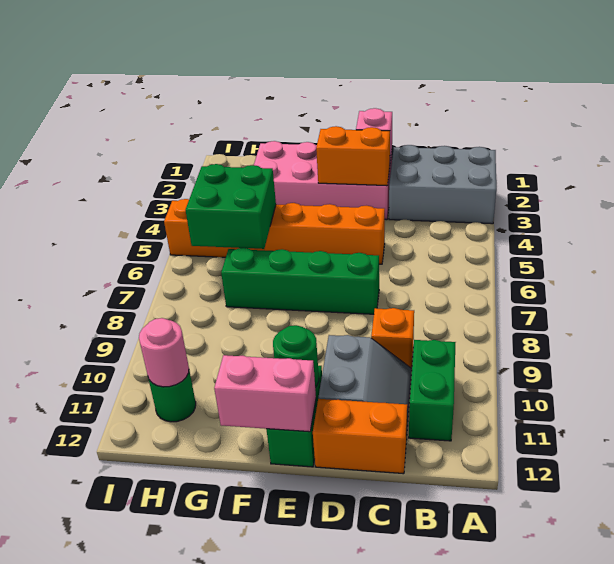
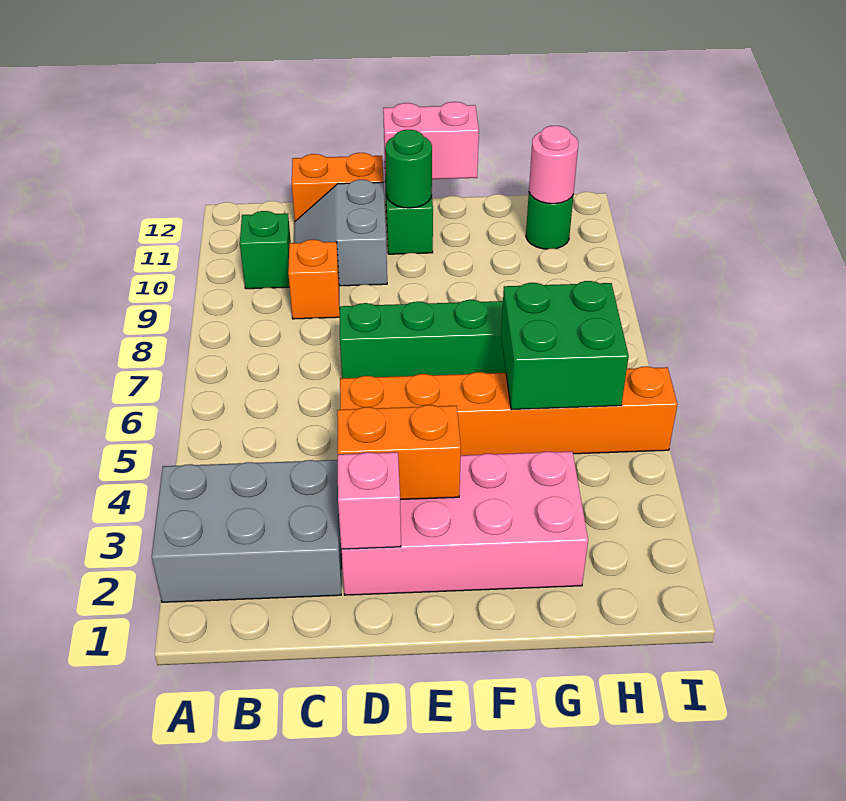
green 1x2 brick [409,340,456,441] -> green 1x1 brick [240,211,291,289]

